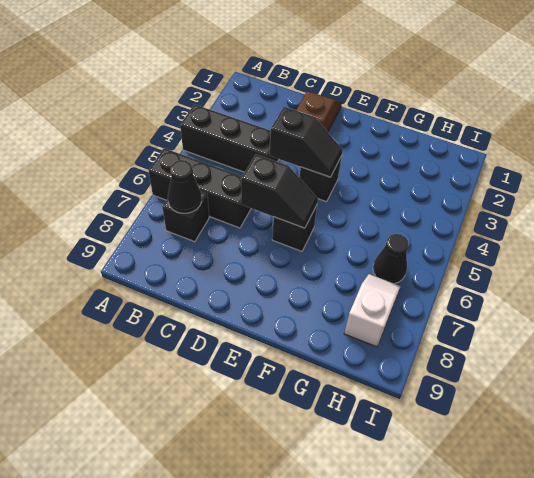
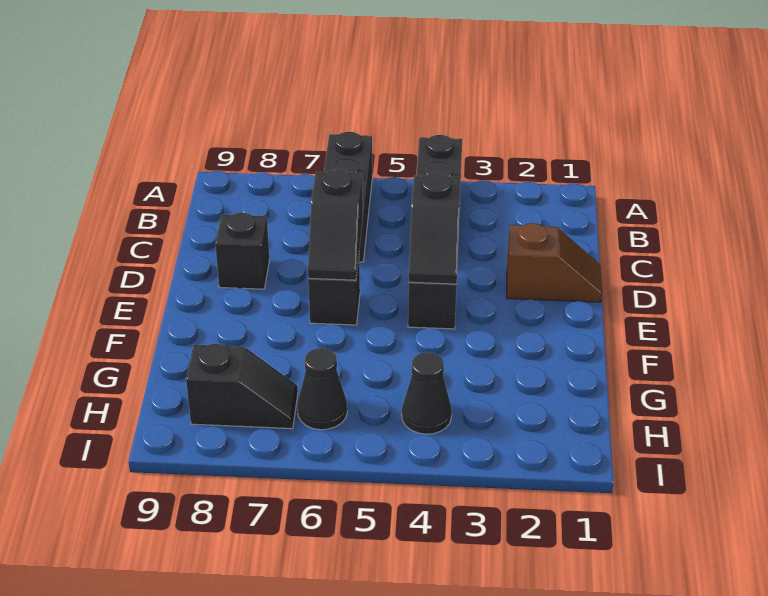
black 1x1 brick [162,192,209,242] -> black 1x1 brick moved to [215,213,269,289]
black 1x1 cone [168,160,202,213] -> black 1x1 cone moved to [402,352,452,434]
white 1x2 slope [344,274,401,347] -> black 1x2 slope [186,344,298,429]

